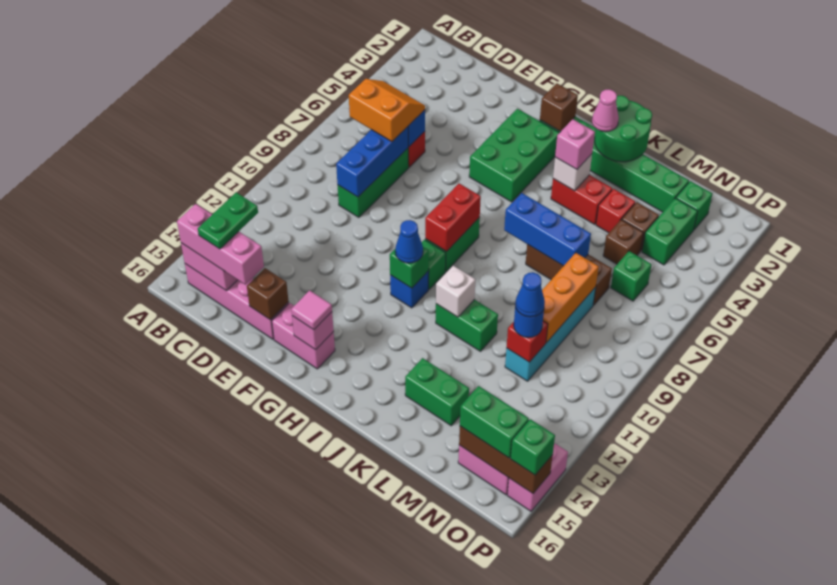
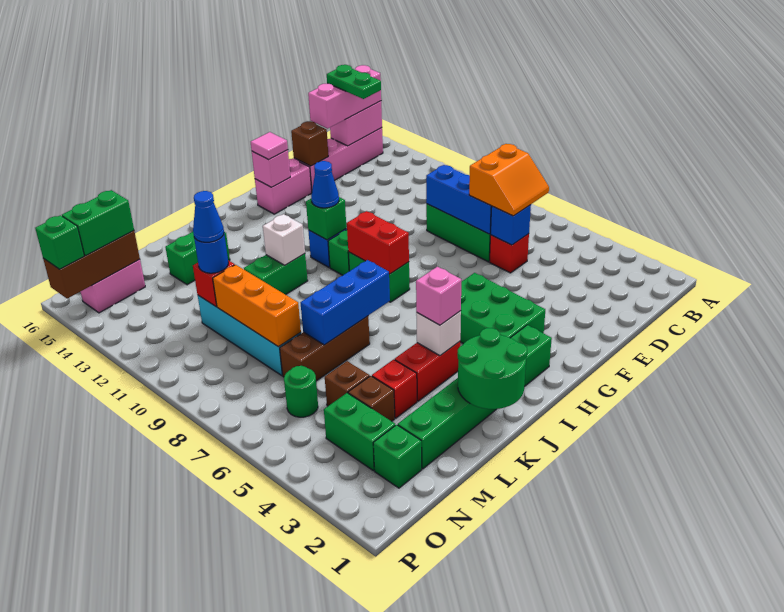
brown 1x1 brick [540,83,578,132] -> none
pink 1x1 cone [592,89,619,132] -> none
green 1x1 brick [611,251,652,301] -> green 1x1 round brick [284,366,318,417]
pink 1x2 brick [507,443,568,511] -> none

